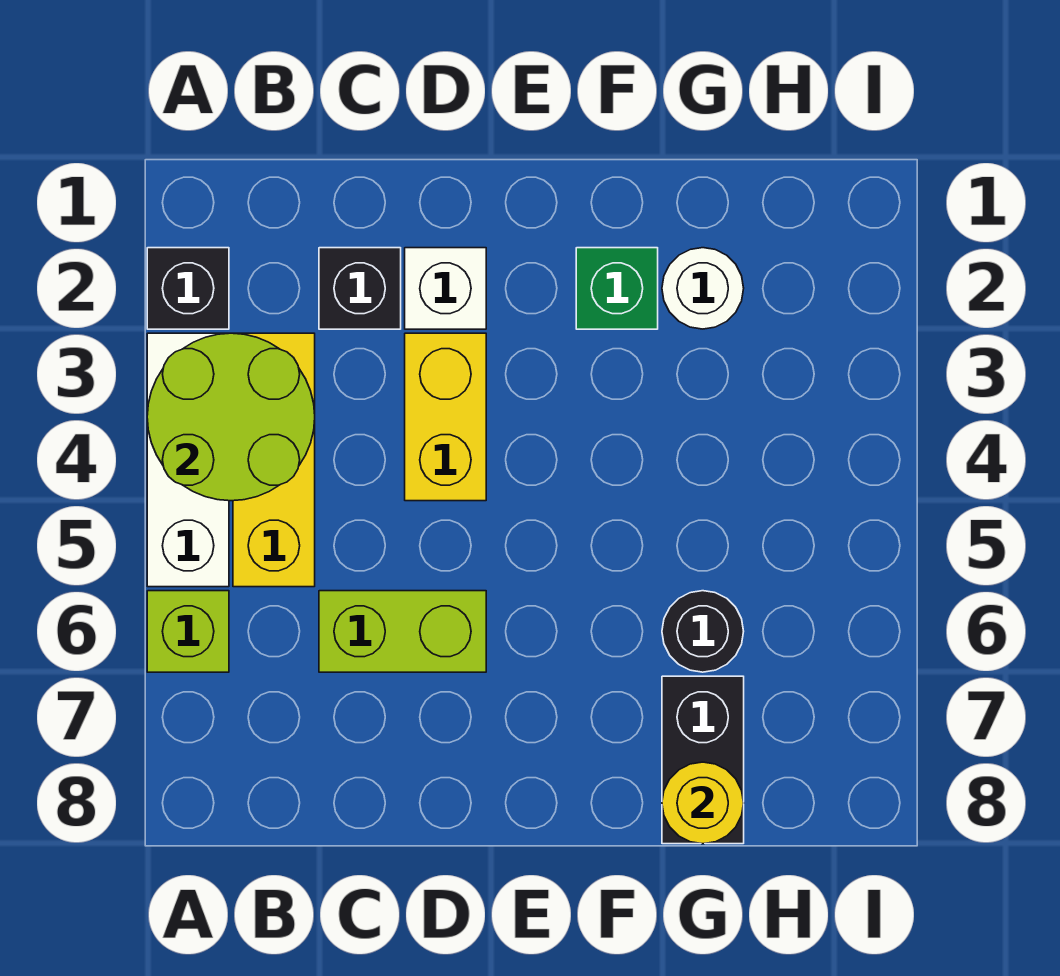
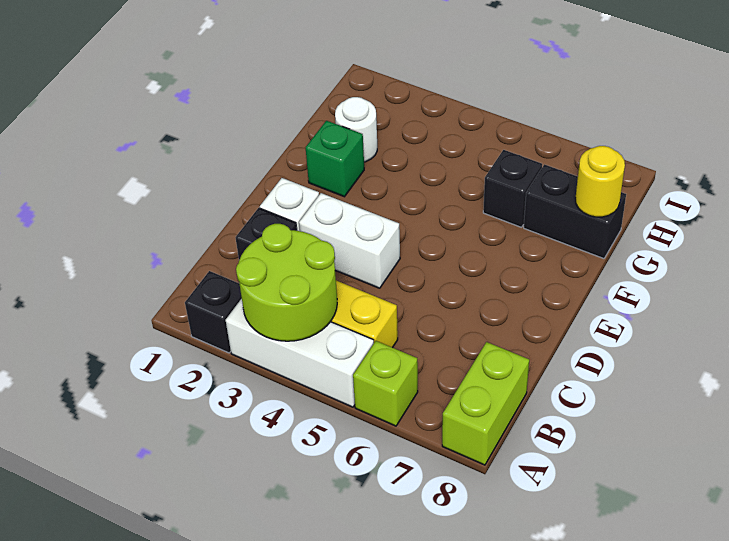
lime 1x2 brick [319,591,486,672] -> lime 1x2 brick moved to [442,342,529,465]
yellow 1x2 brick [405,333,486,501] -> white 1x2 brick [299,193,400,288]
black 1x1 round brick [662,591,744,672] -> black 1x1 brick [483,150,542,227]

